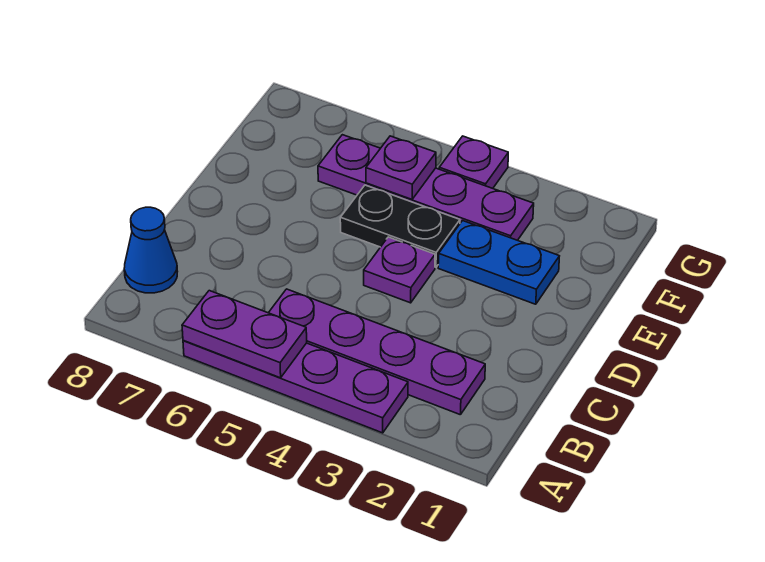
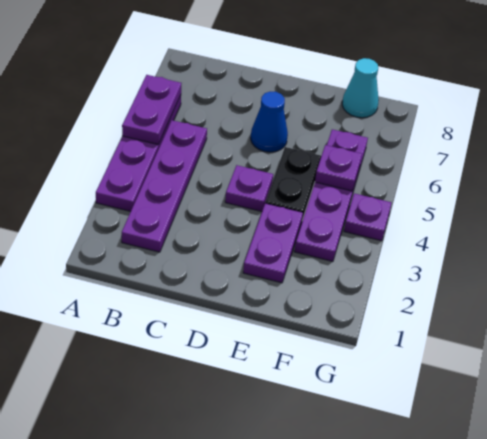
blue 1x1 cone [124,207,178,293] -> blue 1x1 cone moved to [251,92,288,152]
blue 1x2 plate [438,221,559,304] -> purple 1x2 plate [243,203,303,283]
none -> cyan 1x1 cone [342,58,379,118]

